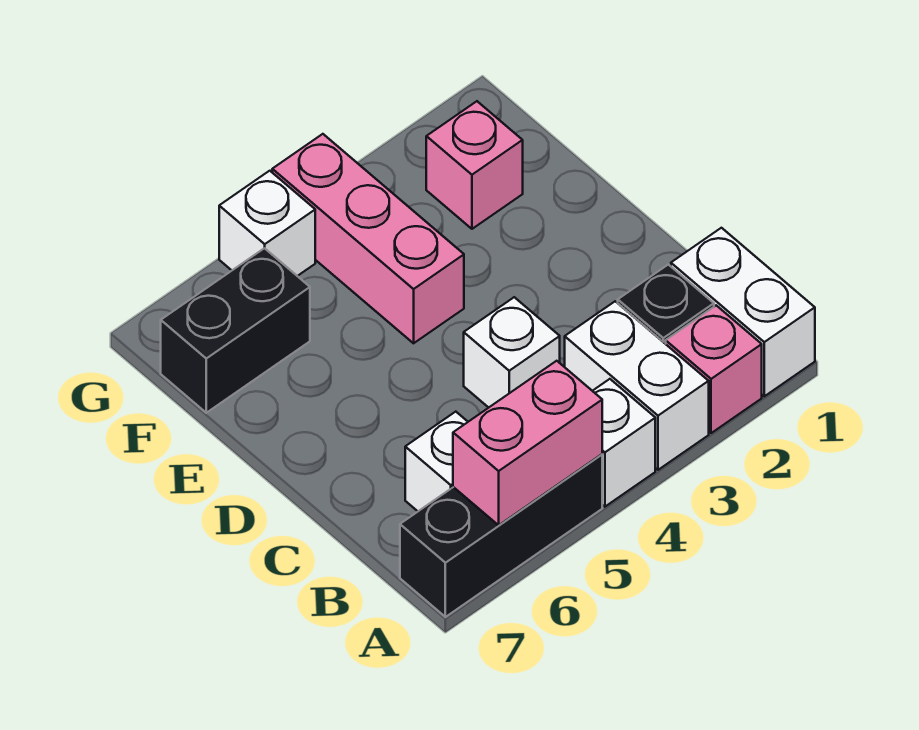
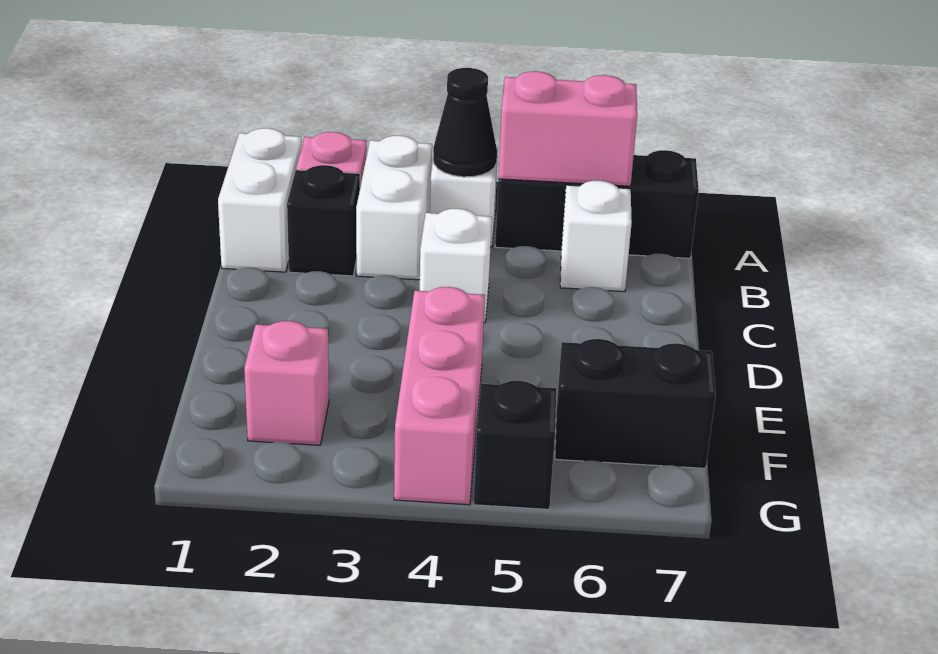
none -> black 1x1 cone [433,68,497,177]
white 1x1 brick [219,171,315,276] -> black 1x1 brick [474,381,556,509]

